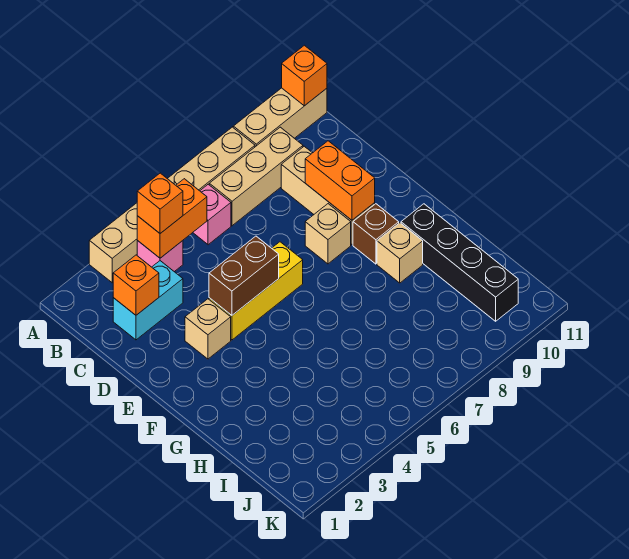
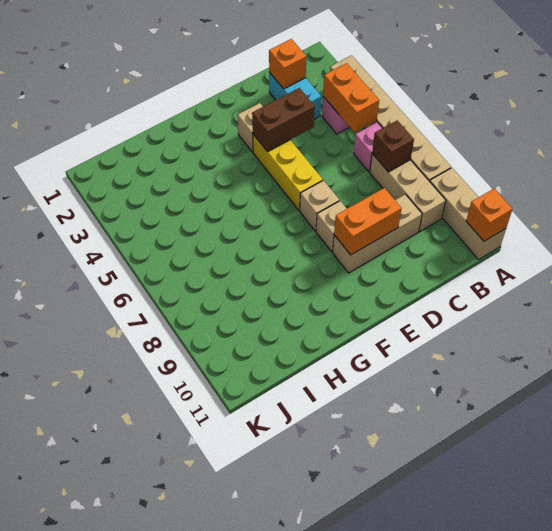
orange 1x1 brick [137,173,183,233] -> none
brown 1x2 brick [209,236,279,315] -> brown 1x2 brick turned to [252,88,315,152]
brown 1x1 brick [353,204,399,264] -> brown 1x1 brick moved to [372,120,414,172]
tan 1x1 brick [377,223,423,283] -> tan 1x1 brick moved to [300,180,339,231]
black 1x4 brick [401,204,518,321] -> none

